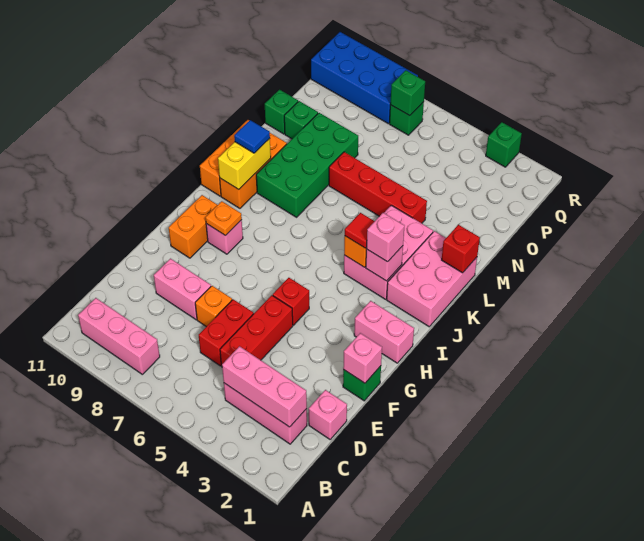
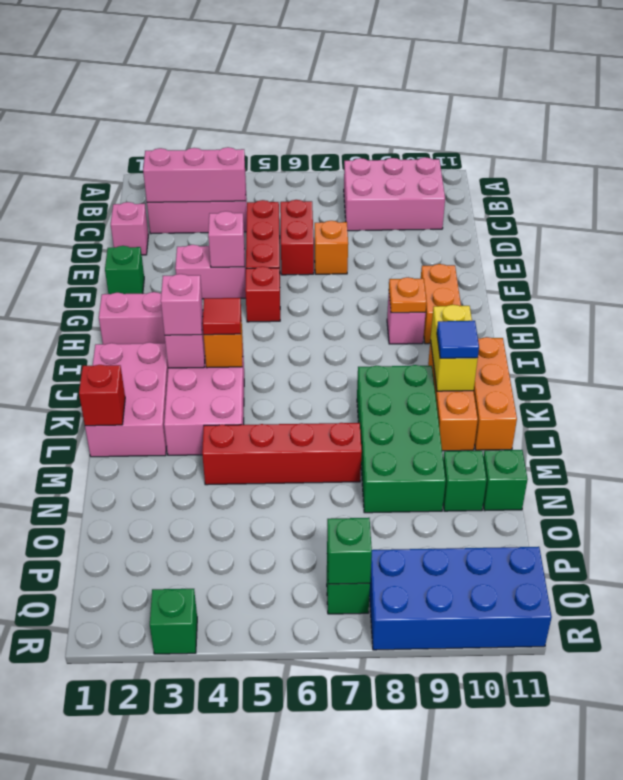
pink 1x3 brick [78,298,160,374] -> pink 2x3 brick [344,157,445,231]
pink 1x2 brick [154,259,211,320] -> pink 1x2 brick moved to [175,245,246,299]
pink 1x1 brick [343,333,382,383] -> pink 1x1 brick moved to [208,211,245,267]

